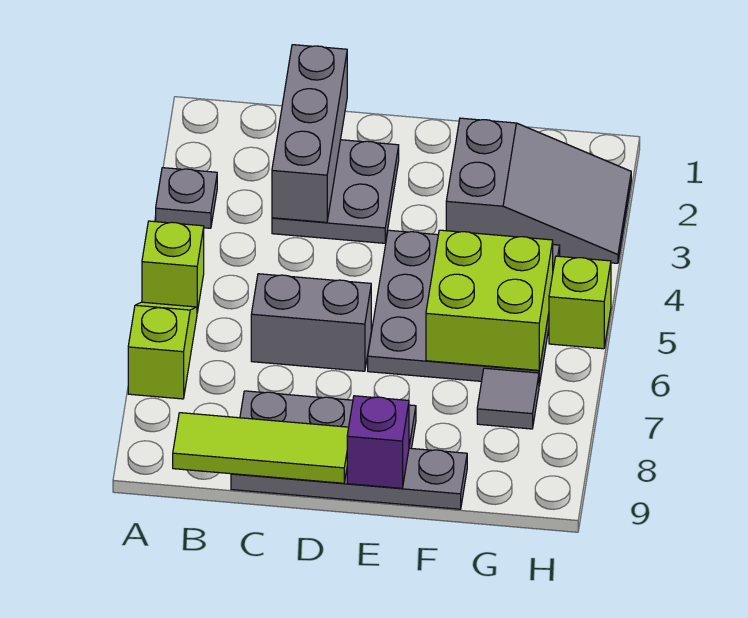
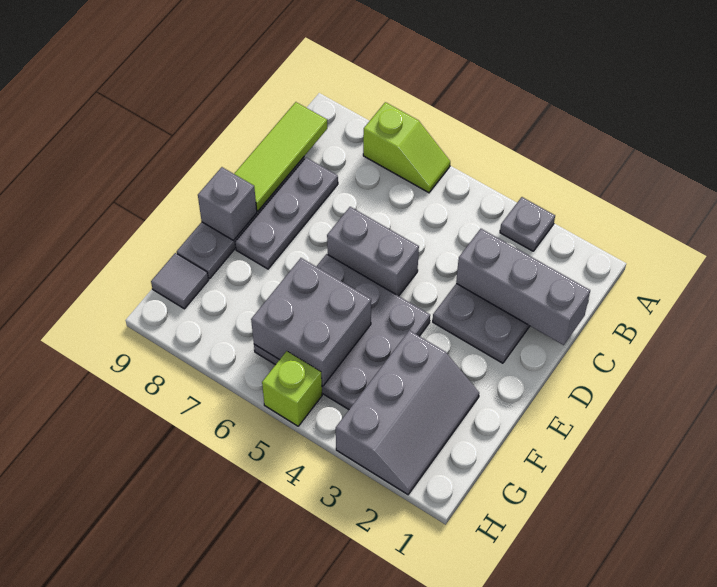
lime 1x1 brick [142,221,204,312] -> none
grey 1x2 brick [251,274,371,371] -> grey 1x2 brick turned to [327,207,419,296]
purple 1x1 brick [347,396,409,488] -> grey 1x1 brick [198,167,257,240]
grey 2x3 slope [446,118,631,263] -> grey 2x3 slope turned to [336,330,479,494]
lime 2x2 brick [426,230,553,370] -> grey 2x2 brick [251,258,371,386]
grey 1x1 tile [477,368,539,429] -> grey 1x1 tile moved to [151,253,208,309]

